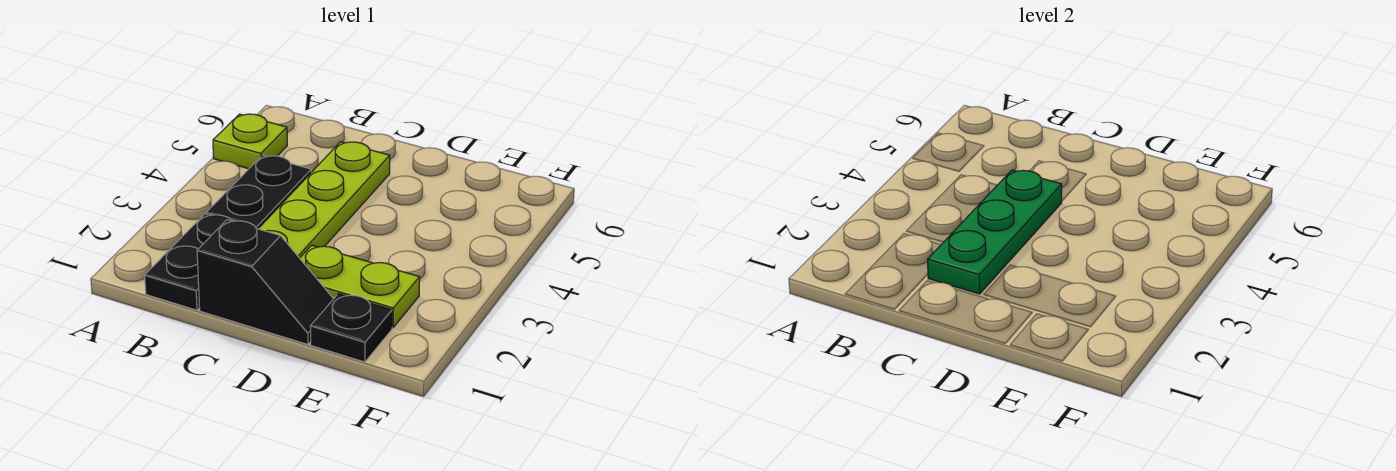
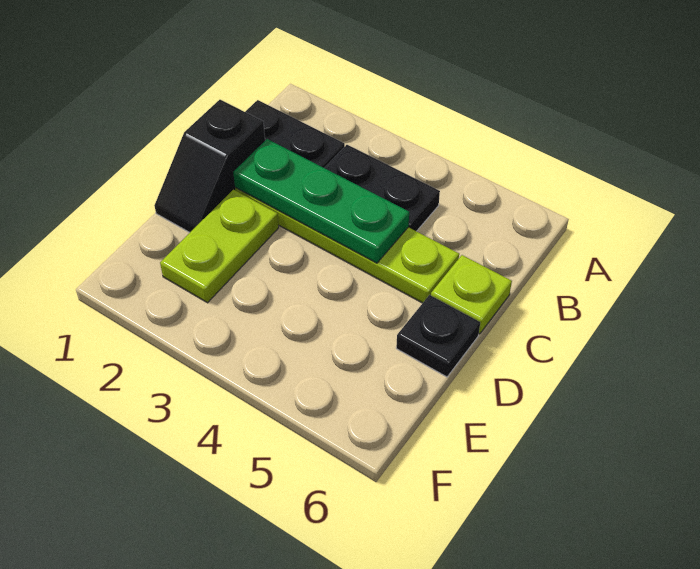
lime 1x1 plate [213,114,287,169] -> lime 1x1 plate moved to [431,255,512,334]
black 1x1 plate [310,294,392,362] -> black 1x1 plate moved to [396,295,480,377]

